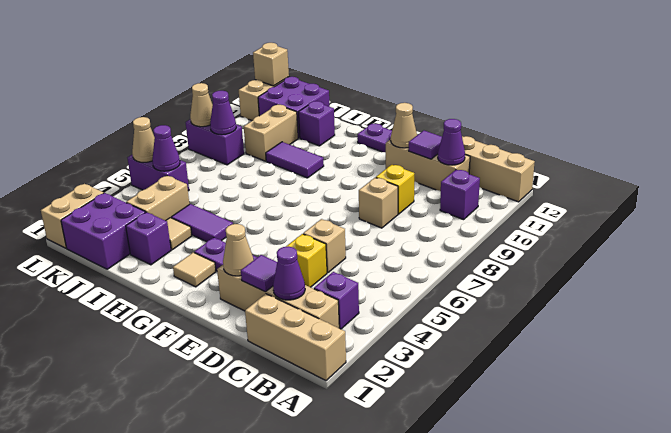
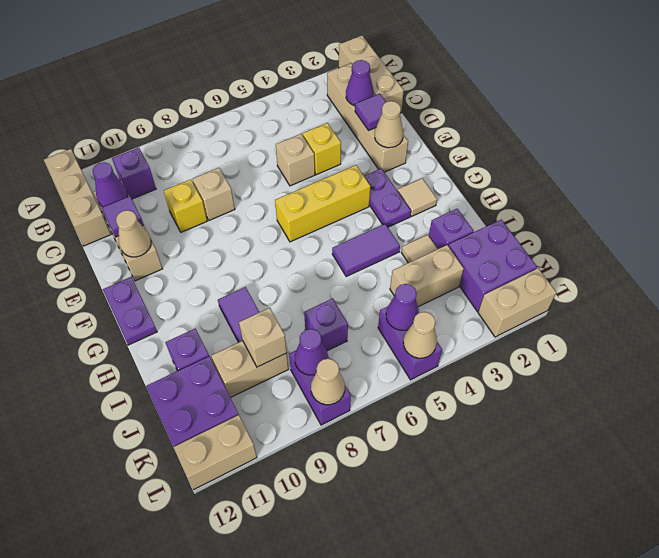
purple 1x1 brick [314,272,359,329] -> purple 1x1 brick moved to [304,299,348,351]
none -> yellow 1x3 brick [275,165,371,242]
purple 1x2 tile [171,204,233,242] -> purple 1x2 tile turned to [332,224,400,276]
tan 1x1 brick [253,43,289,86] -> tan 1x1 brick moved to [239,308,287,367]

